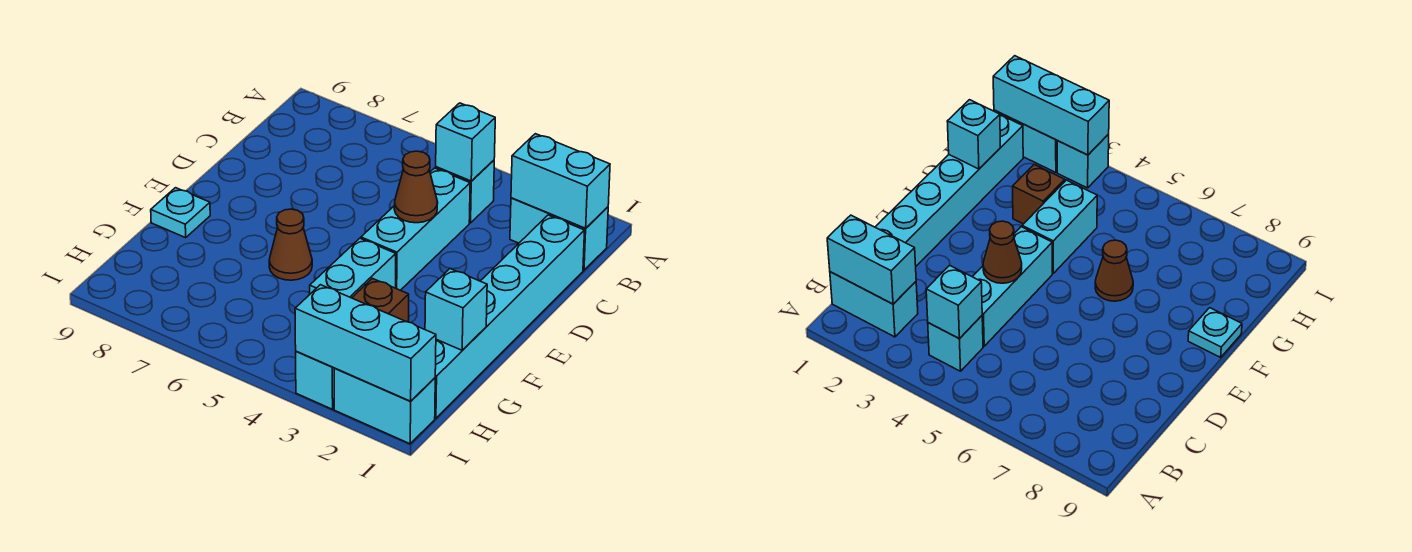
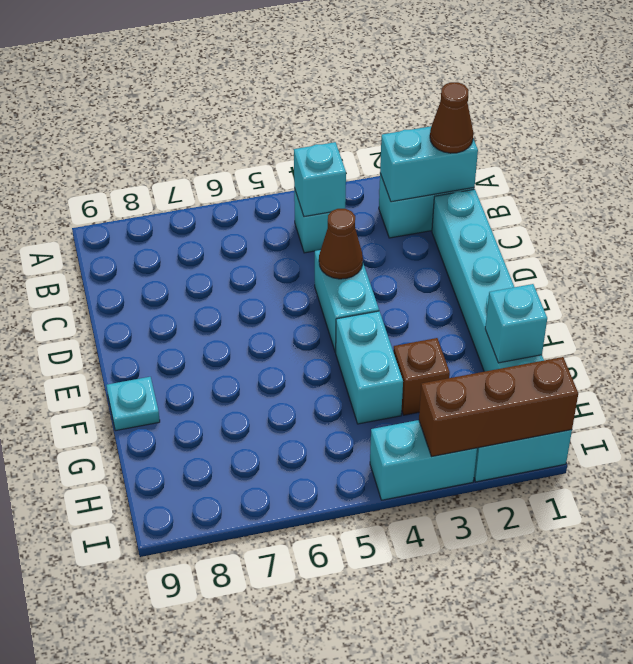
cyan 1x3 brick [361,168,470,290] -> cyan 1x2 brick [315,250,379,352]
brown 1x1 cone [269,209,312,280] -> brown 1x1 cone moved to [430,82,473,153]
cyan 1x3 brick [295,285,436,401] -> brown 1x3 brick [419,357,578,456]
cyan 1x1 brick [296,351,334,409] -> cyan 1x2 brick [370,420,477,500]

